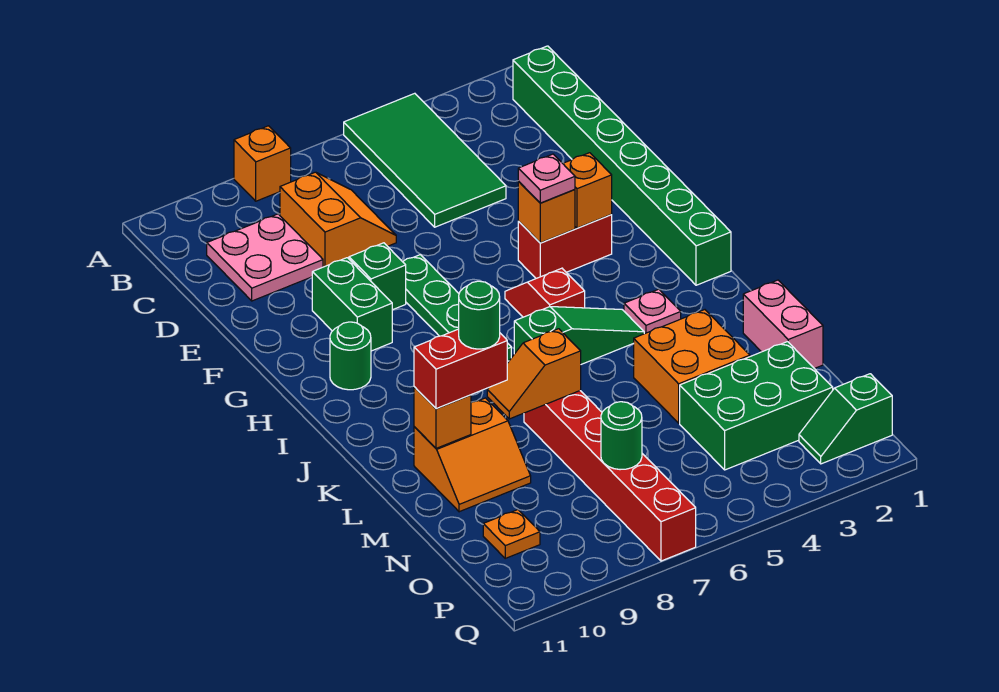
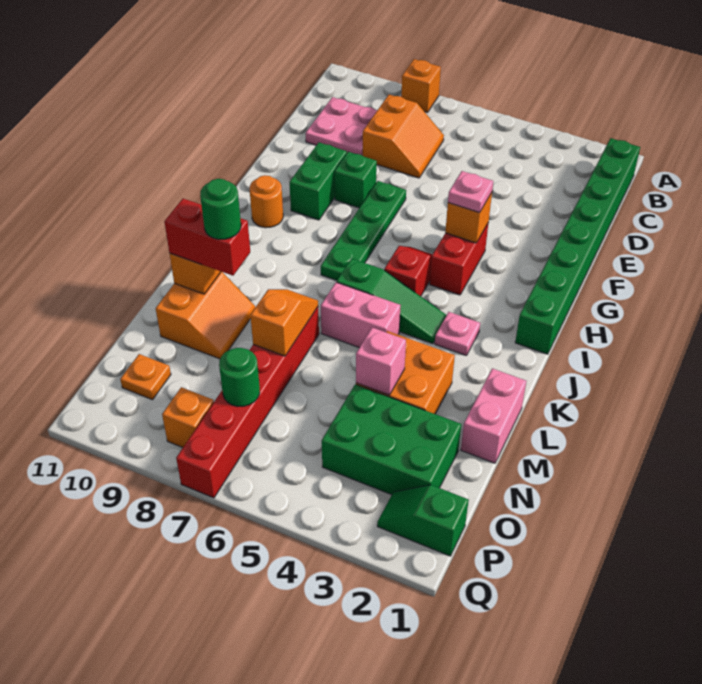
green 2x4 tile [344,93,506,227] -> none
red 1x2 brick [518,214,612,278] -> red 1x2 brick turned to [430,222,489,295]
orange 1x1 brick [563,153,612,228] -> orange 1x1 brick moved to [162,387,214,448]
green 1x1 round brick [330,322,371,390] -> orange 1x1 round brick [250,175,283,228]
none -> pink 1x2 brick [321,282,401,348]
orange 1x2 slope [487,329,581,419] -> orange 1x2 slope turned to [250,289,318,356]
orange 2x2 slope [414,398,531,512] -> orange 2x2 slope turned to [156,272,255,359]
none -> pink 1x1 brick [356,328,406,395]

